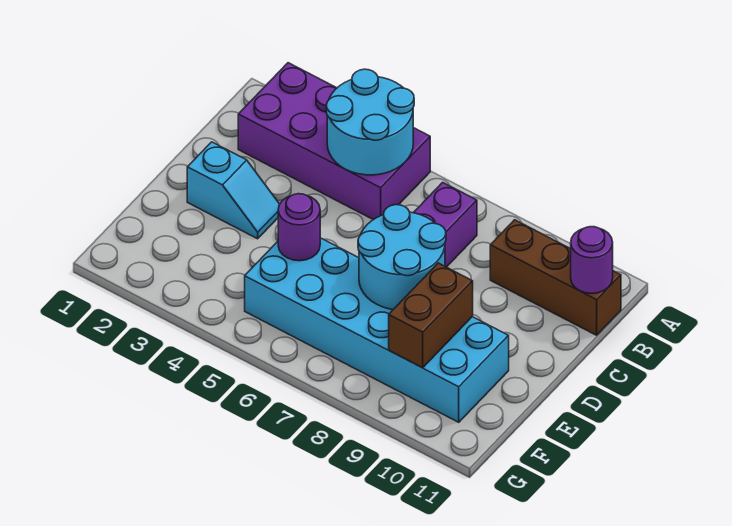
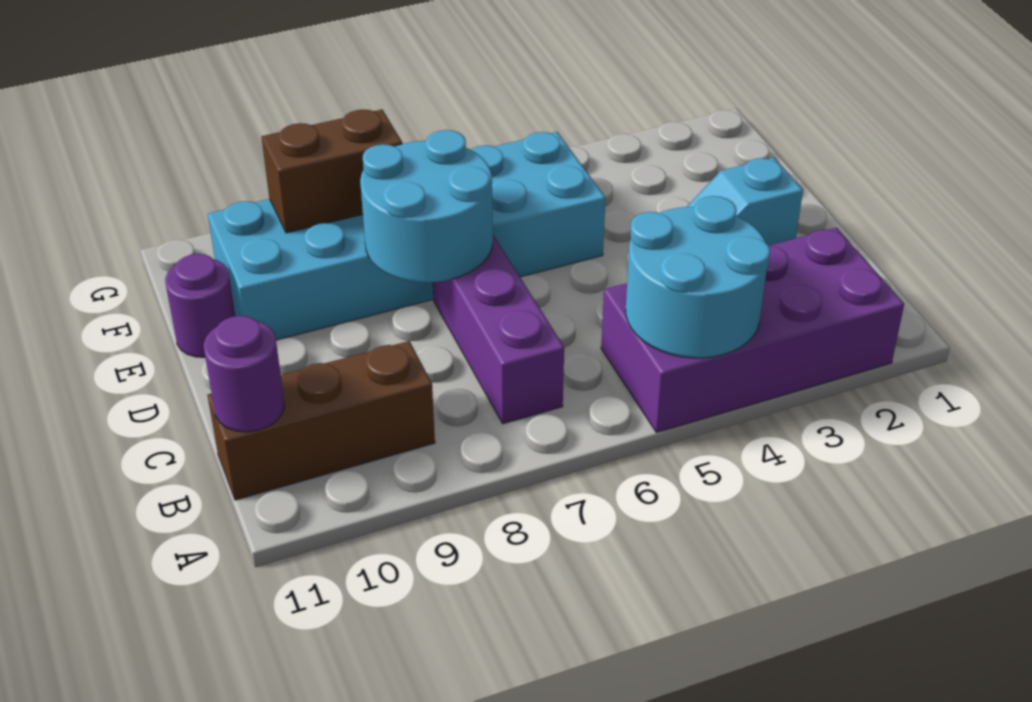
purple 1x1 round brick [278,194,320,261] -> purple 1x1 round brick moved to [165,254,235,357]
brown 1x2 brick [389,263,473,368] -> brown 1x2 brick turned to [262,110,402,233]

